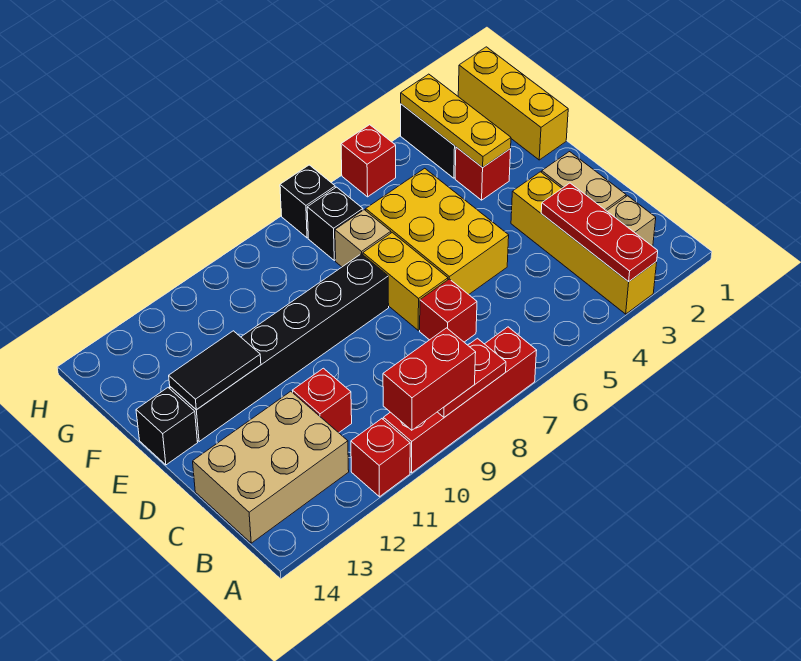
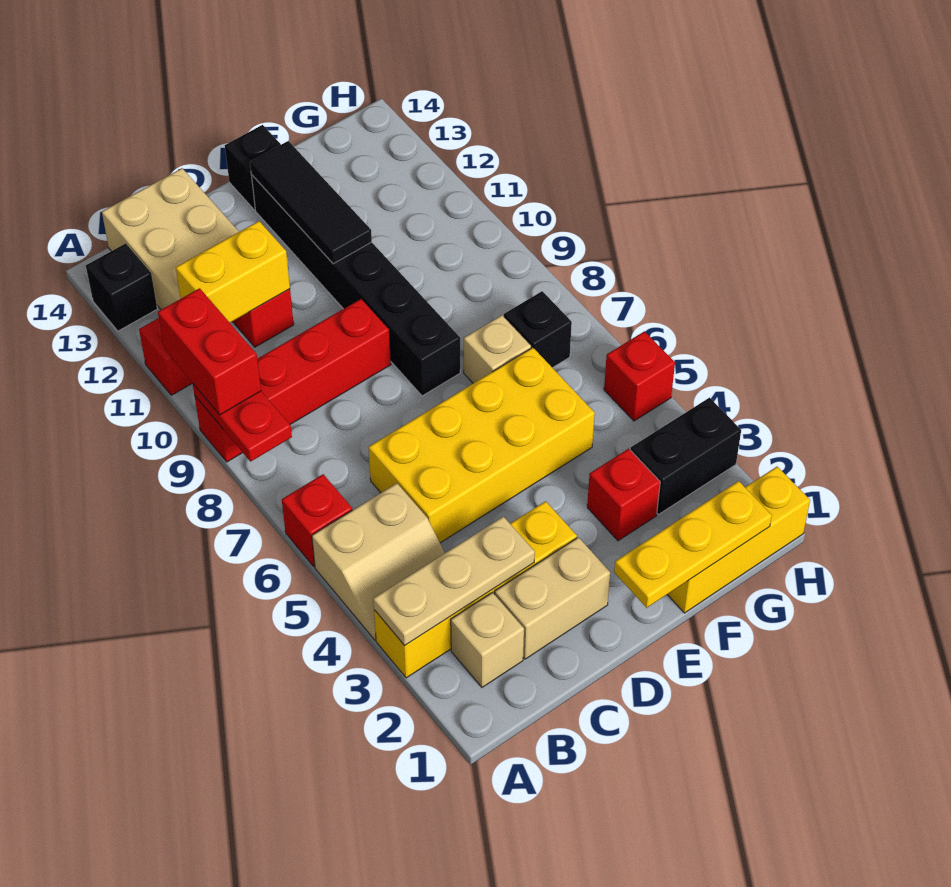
red 1x3 plate [541,183,658,282] -> tan 1x3 plate [373,516,535,646]
none -> tan 2x2 slope [312,483,445,640]
red 1x4 brick [383,327,537,473] -> red 1x4 brick turned to [194,299,391,462]
red 1x1 brick [420,279,477,342] -> red 1x1 brick moved to [282,474,352,567]
yellow 2x3 brick [366,168,509,294] -> yellow 2x4 brick [369,348,595,543]
yellow 1x2 brick [363,233,448,330] -> yellow 1x2 brick moved to [176,221,290,322]
black 1x2 tile [169,331,261,410] -> black 1x3 tile [250,141,372,264]
yellow 1x3 plate [401,74,511,167] -> yellow 1x3 plate moved to [614,481,772,608]
black 1x1 brick [280,165,335,238] -> black 1x1 brick moved to [86,243,157,331]

